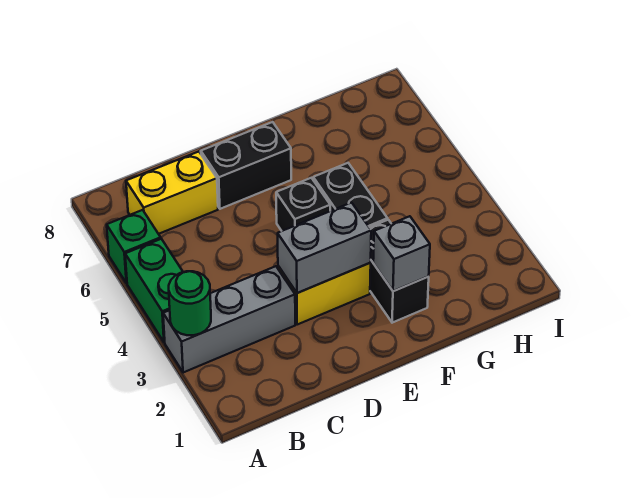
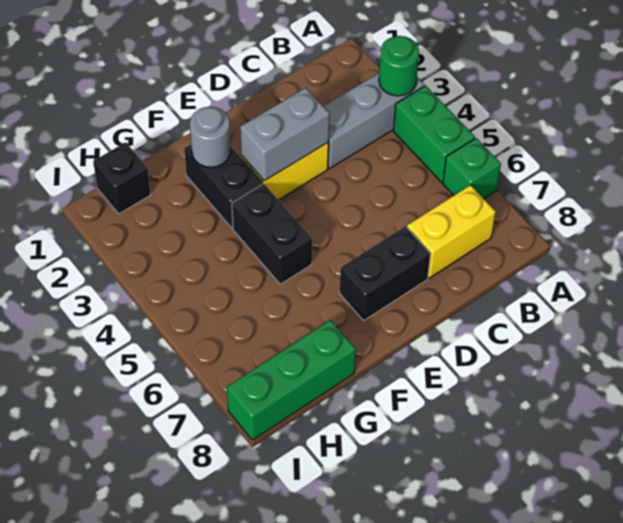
black 1x1 brick [276,178,330,231] -> black 1x1 brick moved to [93,142,150,214]
grey 1x1 brick [373,216,430,291] -> grey 1x1 round brick [190,107,231,167]
none -> green 1x3 brick [227,320,356,440]

